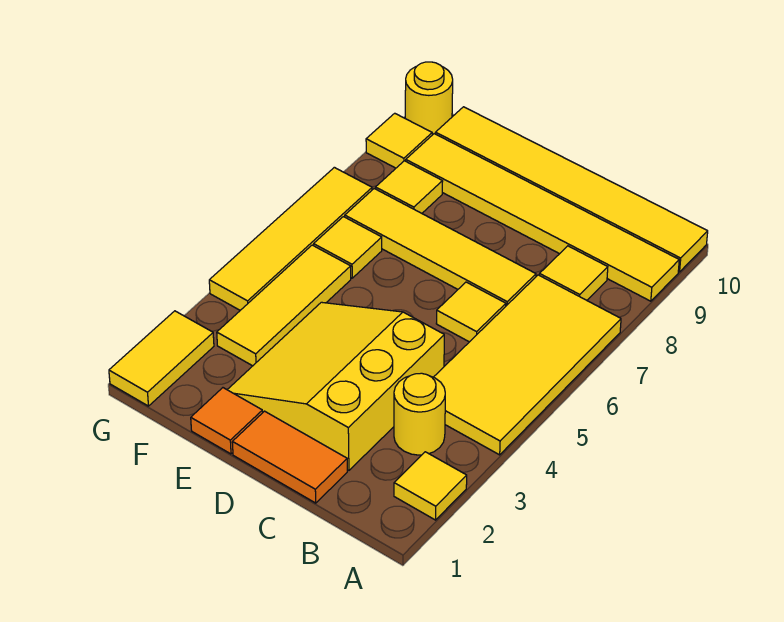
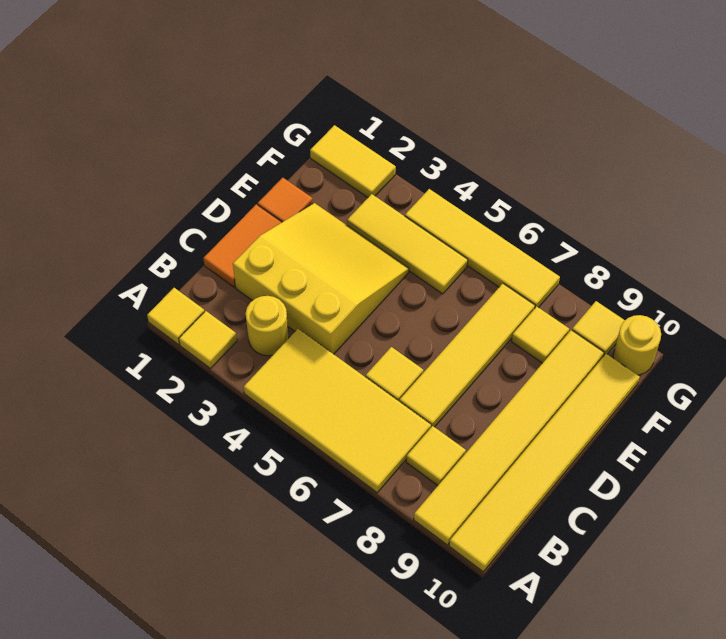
yellow 1x1 tile [314,217,382,278] -> yellow 1x1 tile moved to [147,288,205,345]

